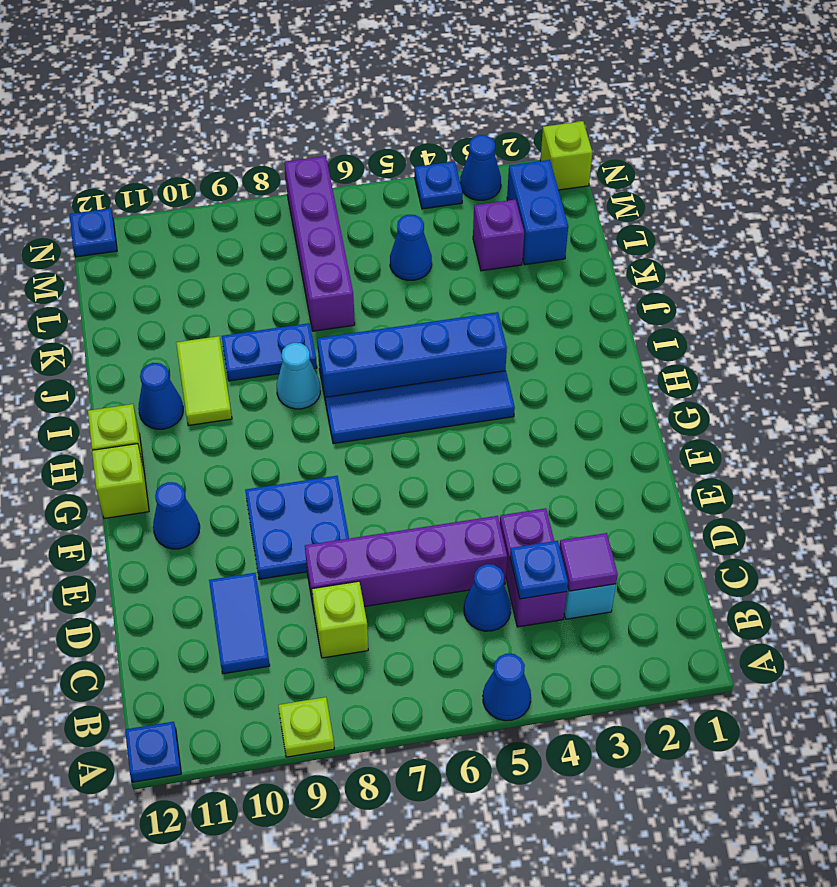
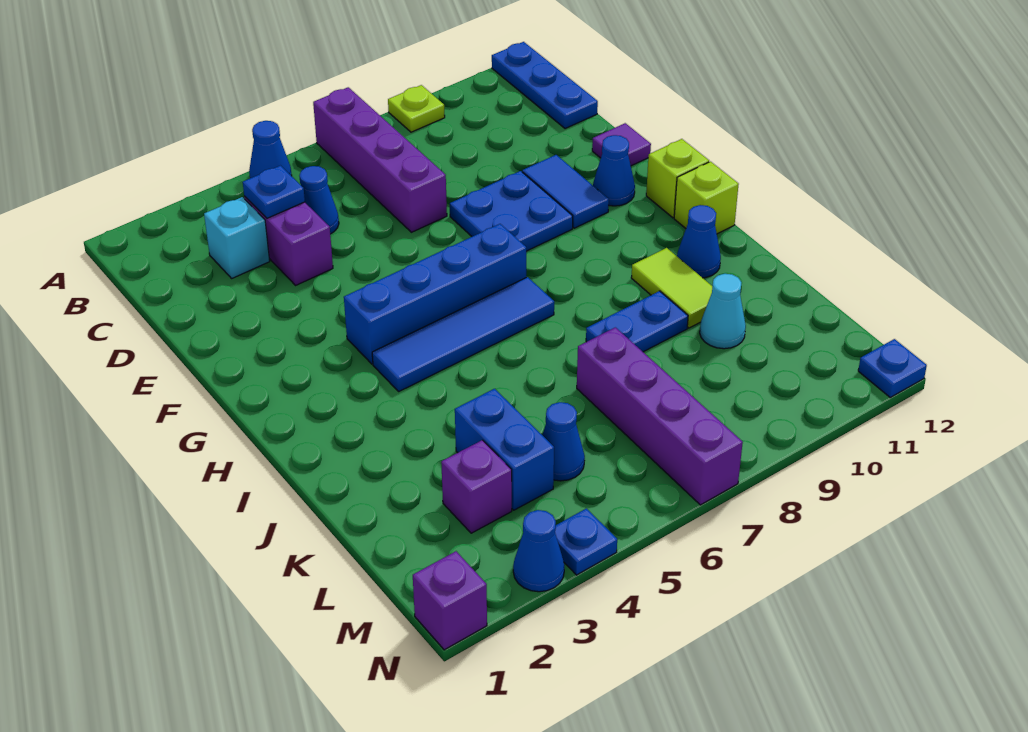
blue 1x1 plate [125,722,181,782] -> blue 1x3 plate [492,42,598,129]
purple 1x1 tile [559,533,618,591] -> purple 1x1 tile moved to [592,123,651,166]
lime 1x1 brick [312,581,368,658] -> none
blue 1x2 tile [209,573,270,674] -> blue 1x2 tile moved to [522,155,609,228]
purple 1x4 brick [305,516,507,610] -> purple 1x4 brick turned to [313,87,447,232]
blue 1x4 brick [317,312,507,403] -> blue 1x4 brick moved to [344,224,526,364]
cyan 1x1 cone [277,343,320,409] -> cyan 1x1 cone moved to [700,274,746,349]
blue 1x2 brick [507,160,568,265] -> blue 1x2 brick moved to [455,389,554,510]
lime 1x1 brick [540,121,592,190] -> purple 1x1 brick [413,551,487,650]

